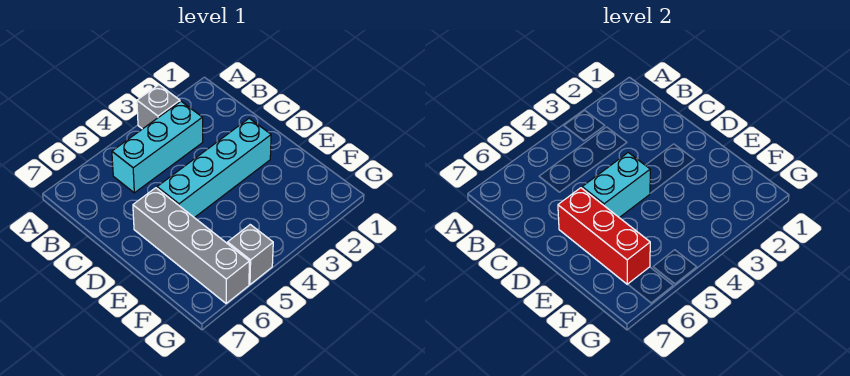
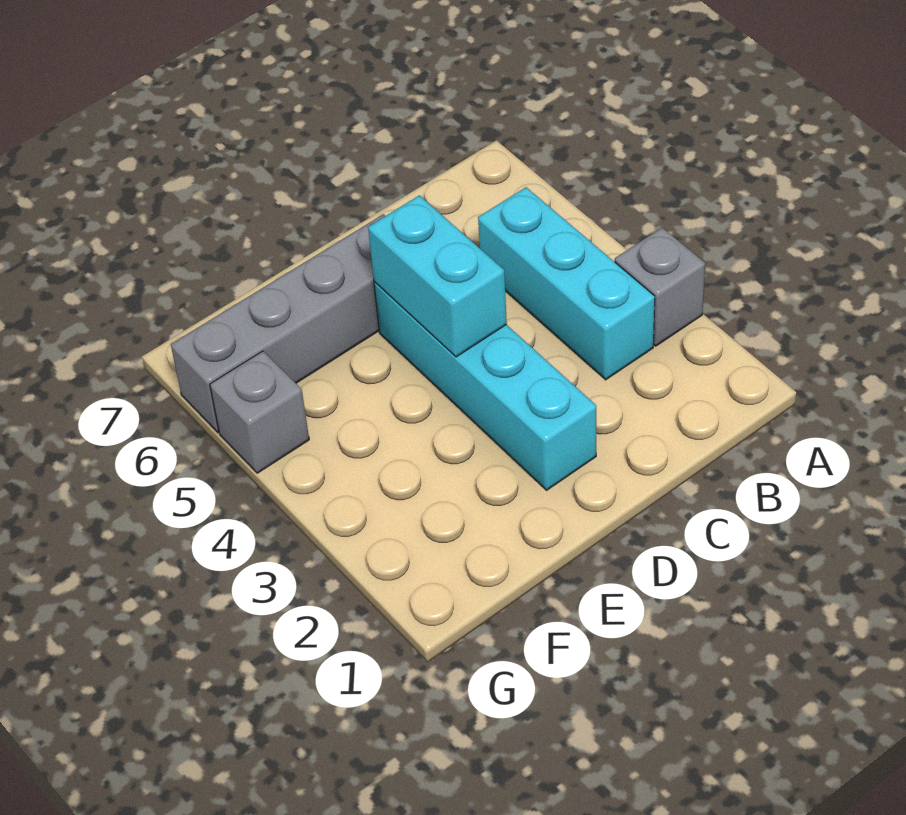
red 1x3 brick [558,188,650,284] -> none

